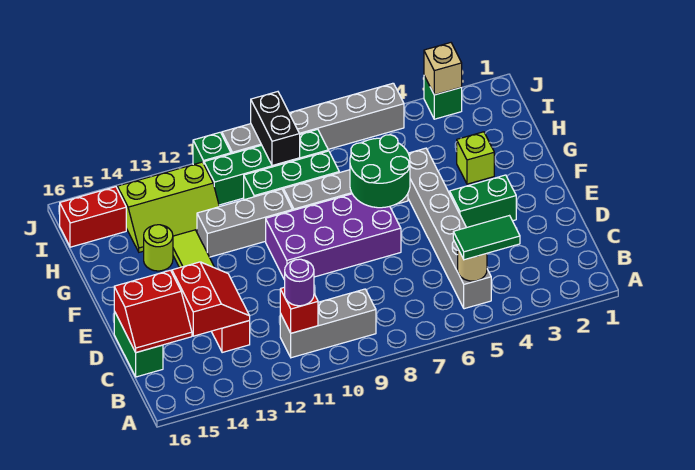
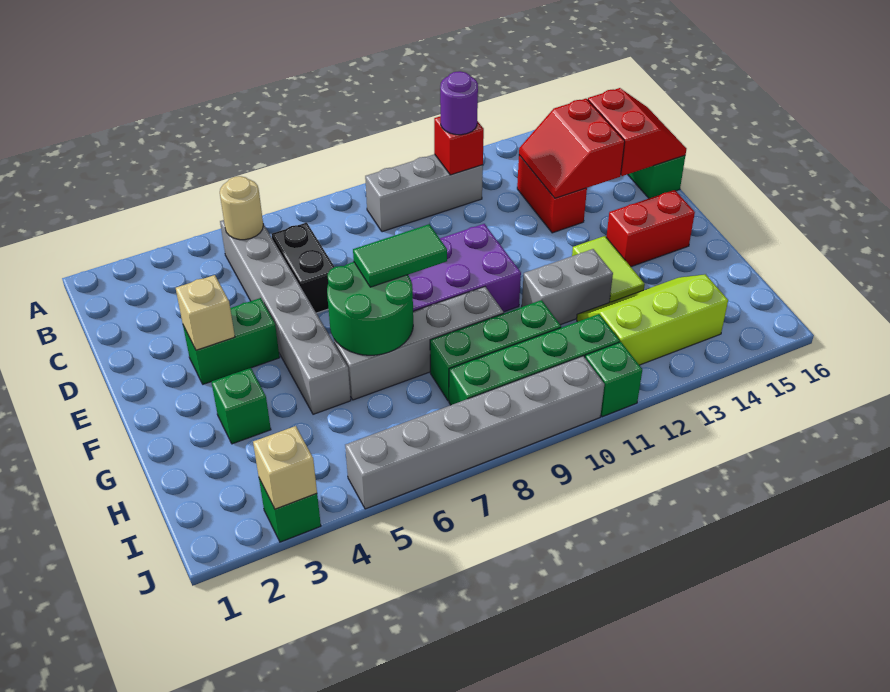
green 1x2 tile [453,216,520,260] -> green 1x2 tile moved to [353,224,447,287]
red 2x2 slope [114,270,192,353] -> red 2x2 slope turned to [588,88,687,176]
none -> tan 1x1 brick [176,275,235,350]
lime 1x1 brick [457,132,494,184] -> green 1x1 brick [211,368,271,444]
grey 1x3 brick [197,189,292,257] -> grey 1x2 brick [522,249,613,325]
lime 1x1 round brick [144,225,173,271] -> none
black 1x2 brick [251,92,300,166] -> black 1x2 brick moved to [272,222,334,313]
red 1x2 brick [60,187,126,247] -> red 1x2 brick moved to [606,190,695,267]

